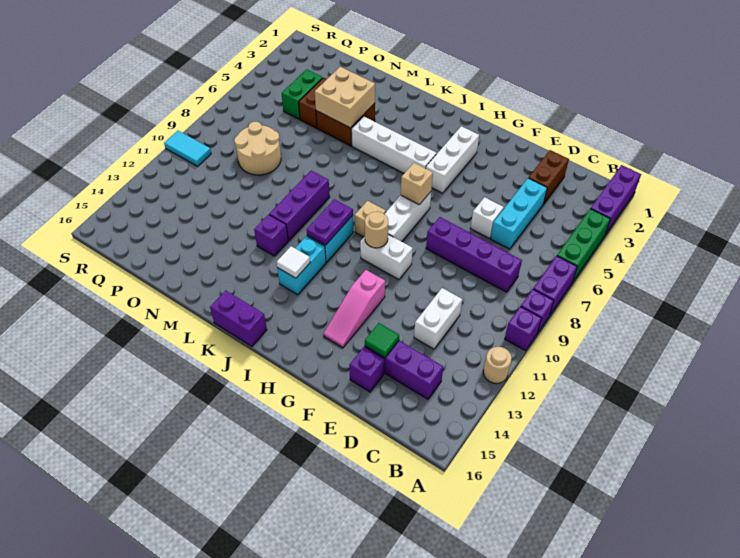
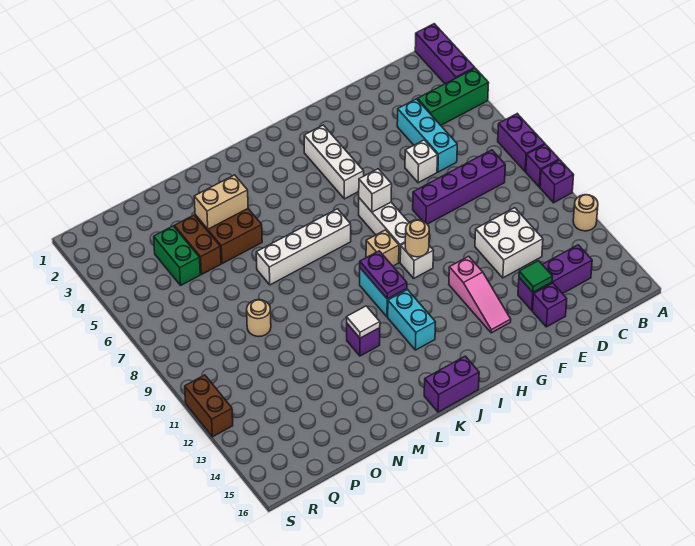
green 1x3 brick [557,209,610,281] -> green 1x3 brick turned to [417,68,489,125]
brown 1x2 brick [529,150,569,204] -> brown 1x2 brick moved to [185,375,233,437]
white 1x2 brick [414,288,462,349] -> white 2x2 brick [475,208,543,278]
white 1x2 brick [360,234,413,280] -> white 1x1 brick [400,243,433,278]
tan 1x1 brick [401,163,433,205] -> white 1x1 brick [359,169,392,212]
white 1x4 brick [351,116,437,173] -> white 1x4 brick moved to [256,209,351,285]
white 1x1 tile [277,246,310,278] -> white 1x1 tile moved to [346,306,380,338]
purple 1x3 brick [269,171,330,241] -> none
tan 2x2 brick [315,67,375,128] -> tan 1x2 brick [194,175,248,229]
tan 2x2 round brick [234,122,281,175] -> tan 1x1 round brick [247,300,271,337]
cyan 1x2 tile [164,131,211,166] -> none

